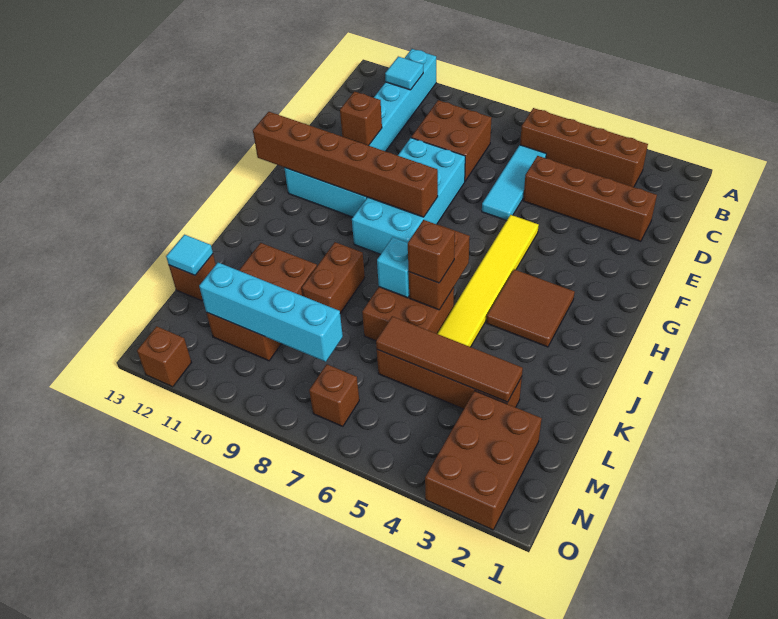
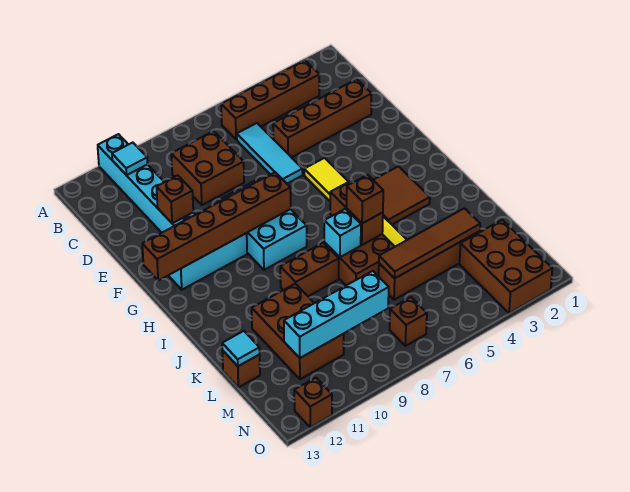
cyan 2x4 brick [352,138,465,254] -> cyan 2x3 brick [217,178,307,270]
brown 1x2 brick [302,242,365,313] -> brown 1x2 brick turned to [280,243,339,296]

